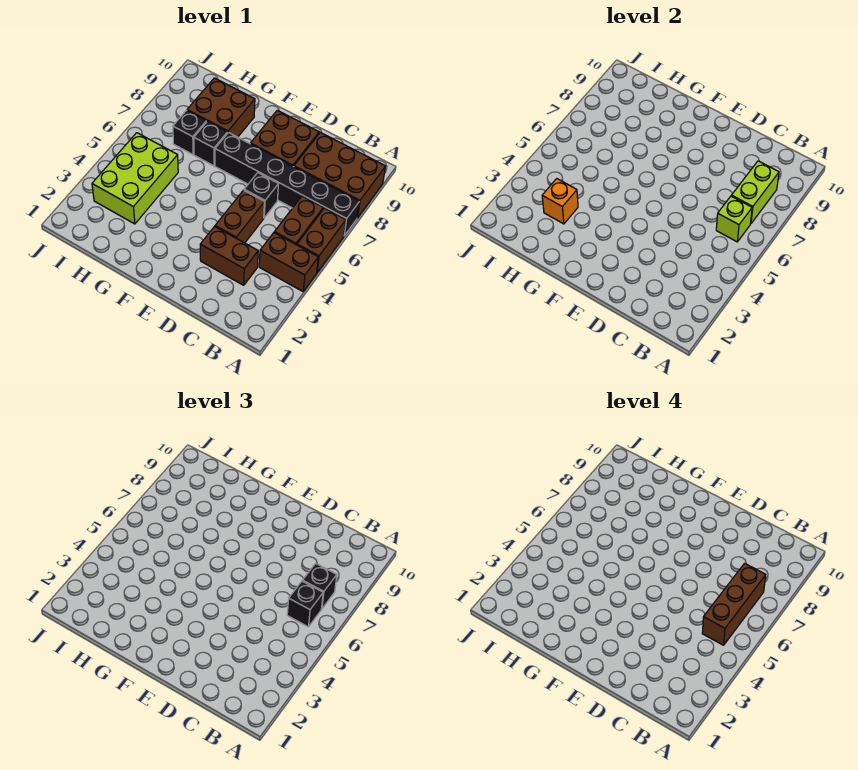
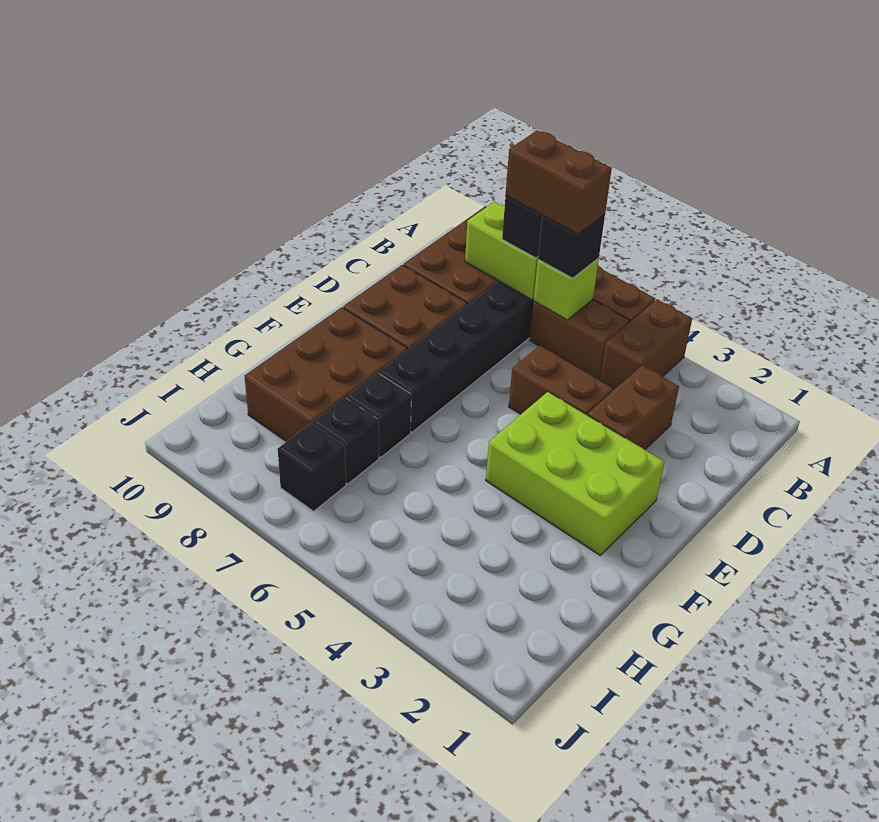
brown 1x3 brick [702,563,766,645] -> brown 1x2 brick [506,130,612,234]
black 1x1 brick [244,173,278,218] -> black 1x1 brick moved to [278,423,346,511]
brown 2x2 brick [187,78,255,137] -> brown 2x3 brick [245,307,408,442]
lime 2x3 brick [92,133,178,224] -> lime 2x3 brick moved to [486,392,664,555]
orange 1x1 brick [542,179,578,224] -> none

